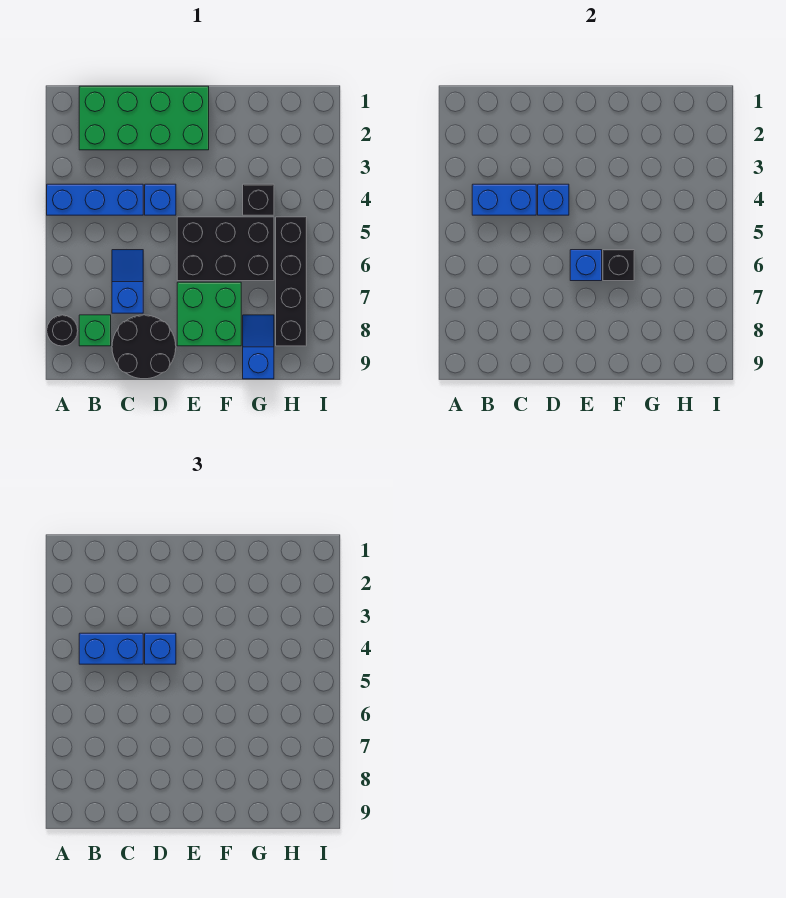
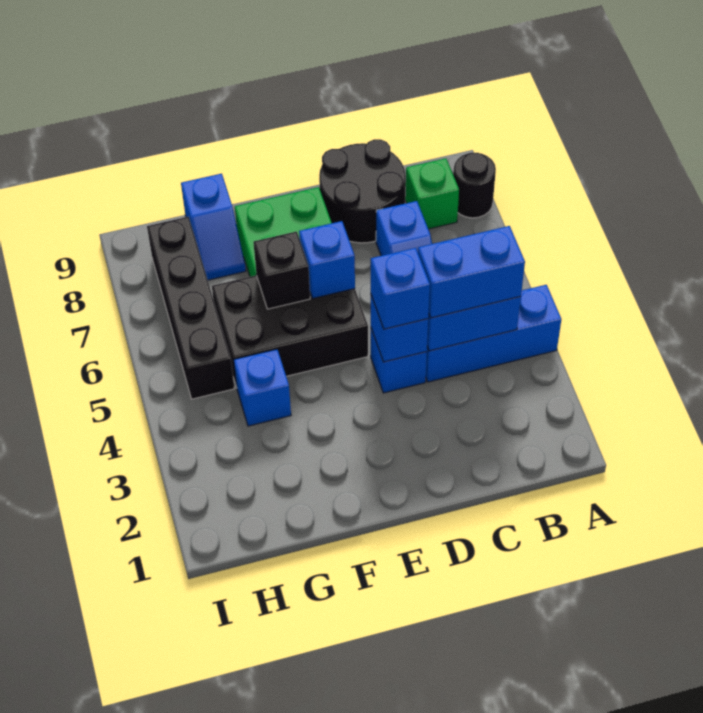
green 2x4 brick [79,86,209,150] -> none
black 1x1 brick [243,184,274,215] -> blue 1x1 brick [234,349,291,426]

